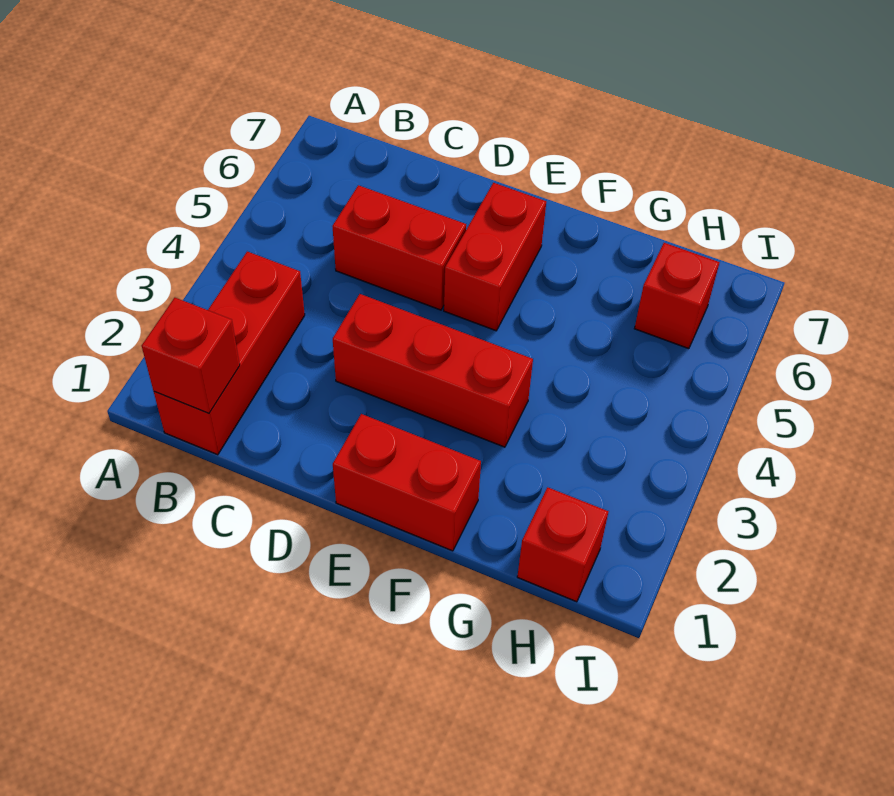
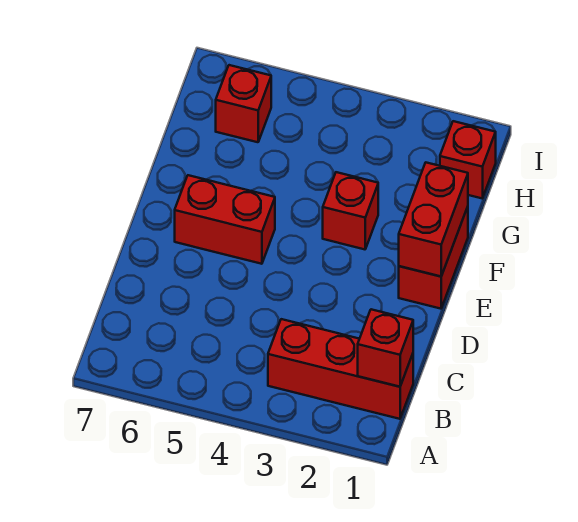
red 1x2 brick [332,185,466,310] -> red 1x2 brick moved to [399,163,468,276]
red 1x3 brick [333,294,533,447] -> red 1x1 brick [323,172,378,249]

